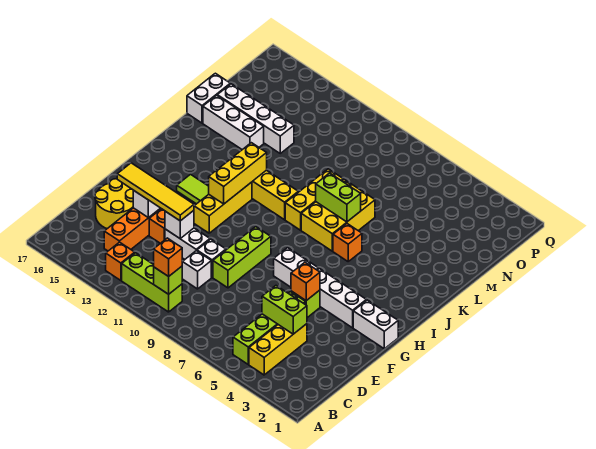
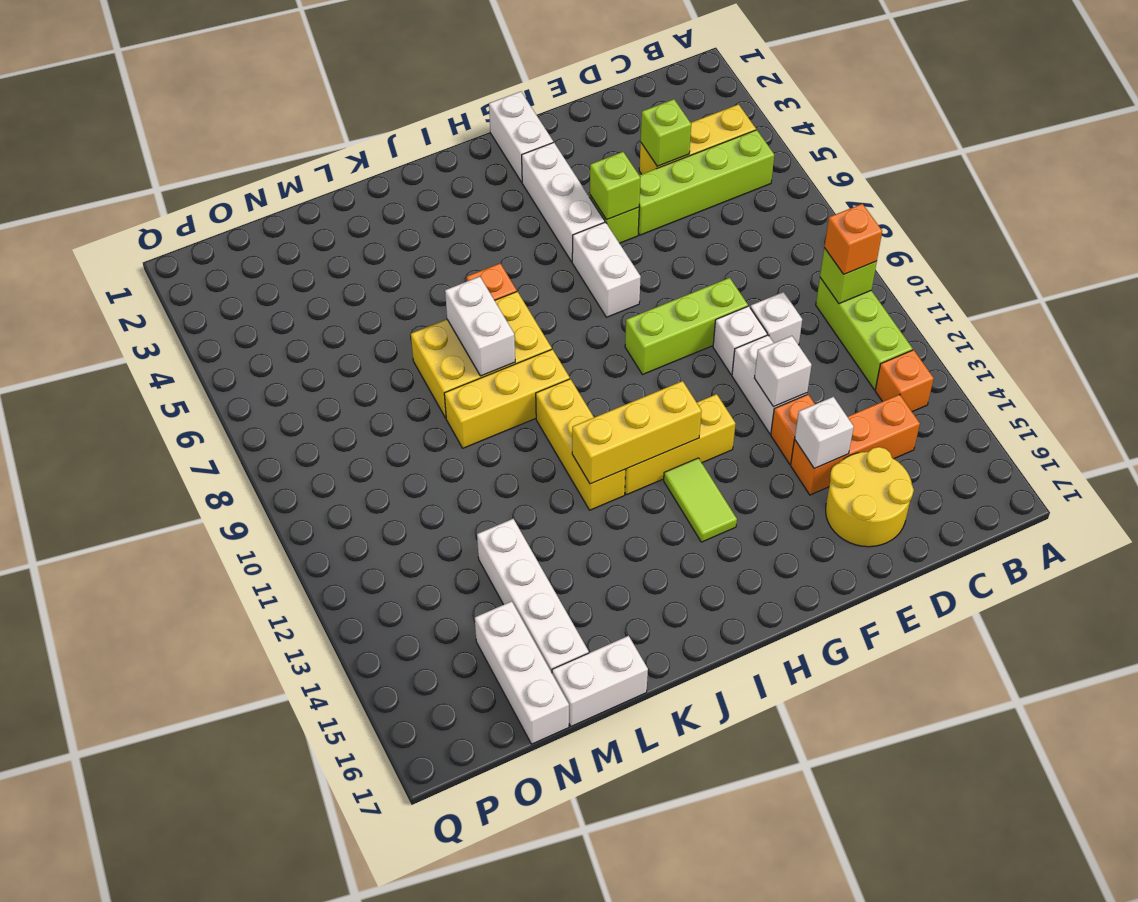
lime 1x2 brick [262,286,307,334] -> lime 1x1 brick [641,99,691,166]
yellow 1x4 tile [117,163,194,221] -> none
orange 1x1 brick [291,262,320,301] -> lime 1x1 brick [590,152,640,220]
lime 1x2 brick [316,173,361,222] -> white 1x2 brick [445,277,515,376]
white 1x3 brick [203,95,264,150] -> white 1x3 brick moved to [475,601,569,744]

